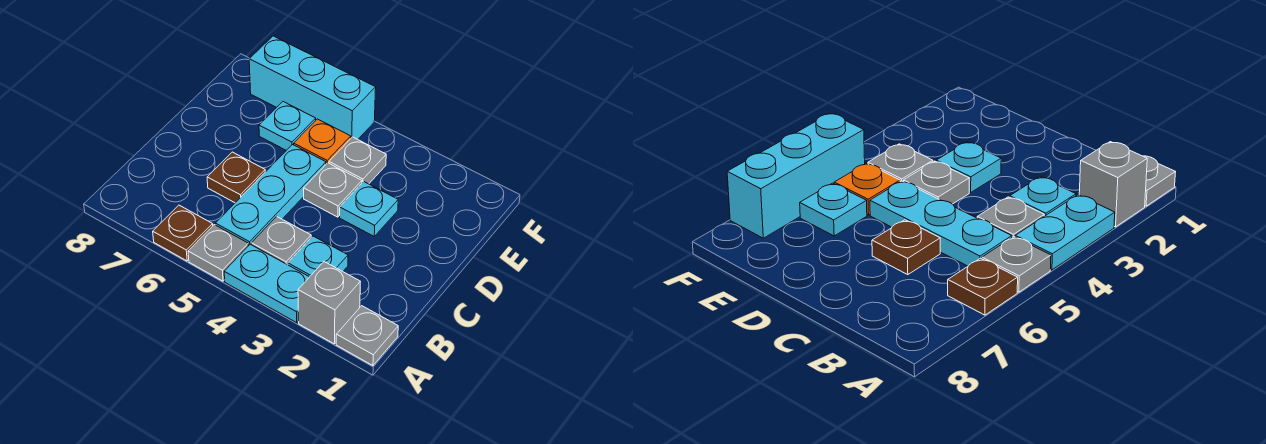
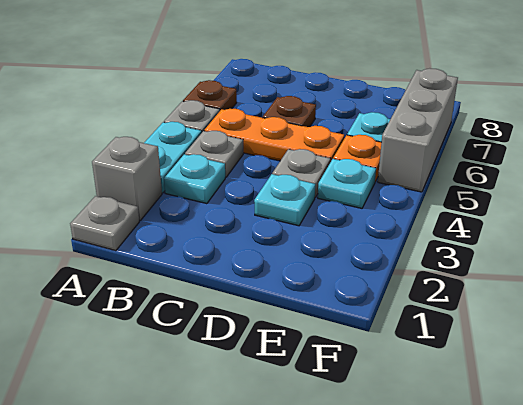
cyan 1x3 plate [216,145,326,246] -> orange 1x3 plate [204,109,344,162]
grey 1x1 plate [329,137,386,184] -> cyan 1x1 plate [318,159,376,208]
cyan 1x3 brick [249,36,376,139] -> grey 1x3 brick [378,68,458,192]

